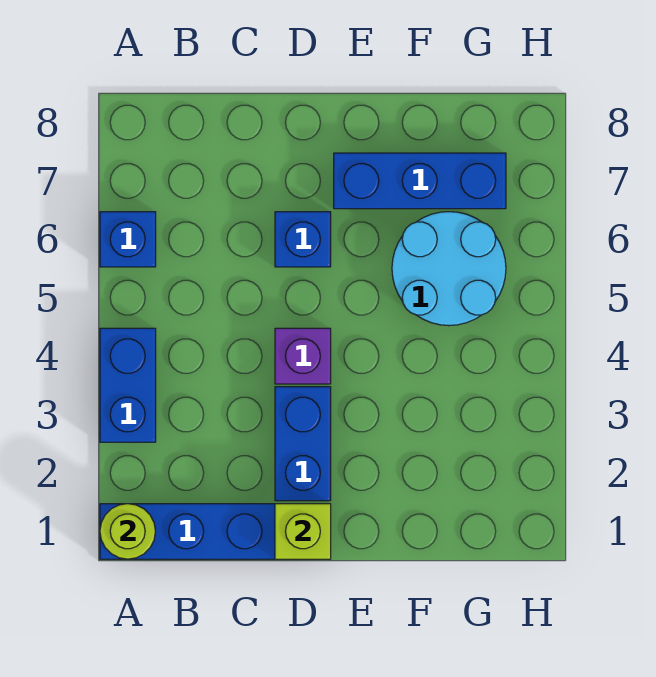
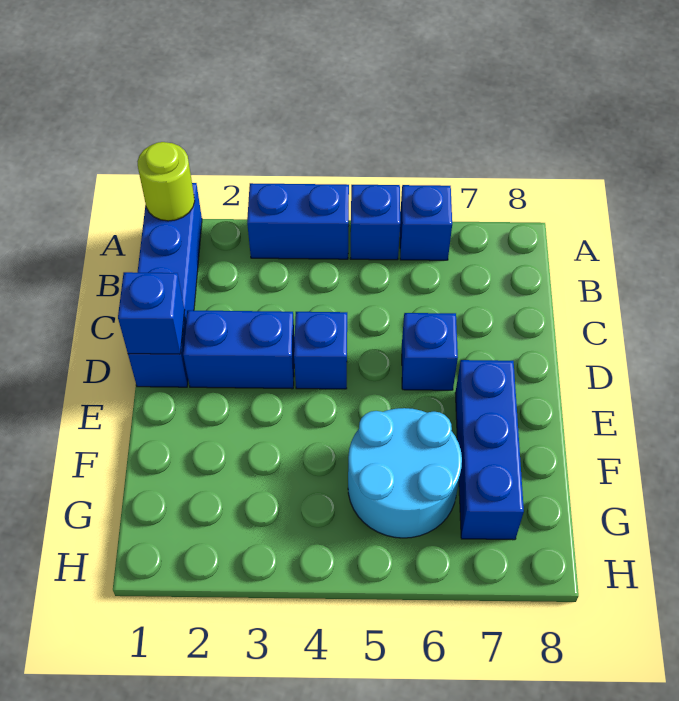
none -> blue 1x1 brick [350,185,400,260]
lime 1x1 brick [275,504,331,559] -> blue 1x1 brick [118,272,185,354]
purple 1x1 brick [275,328,331,384] -> blue 1x1 brick [294,312,347,389]

